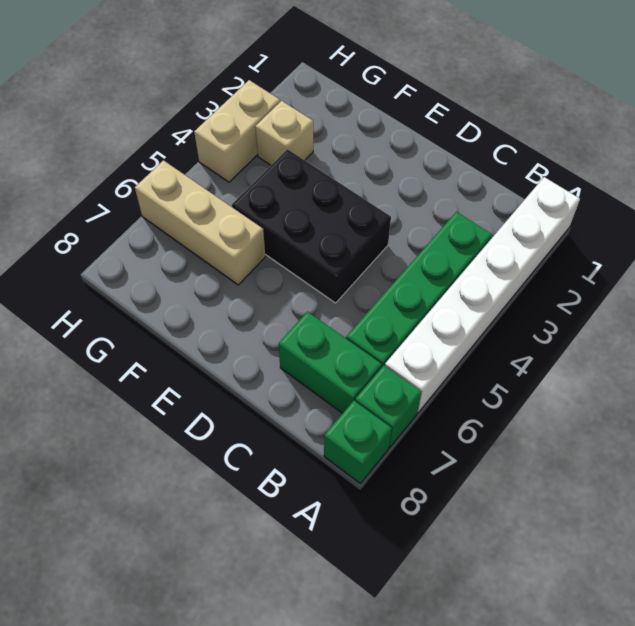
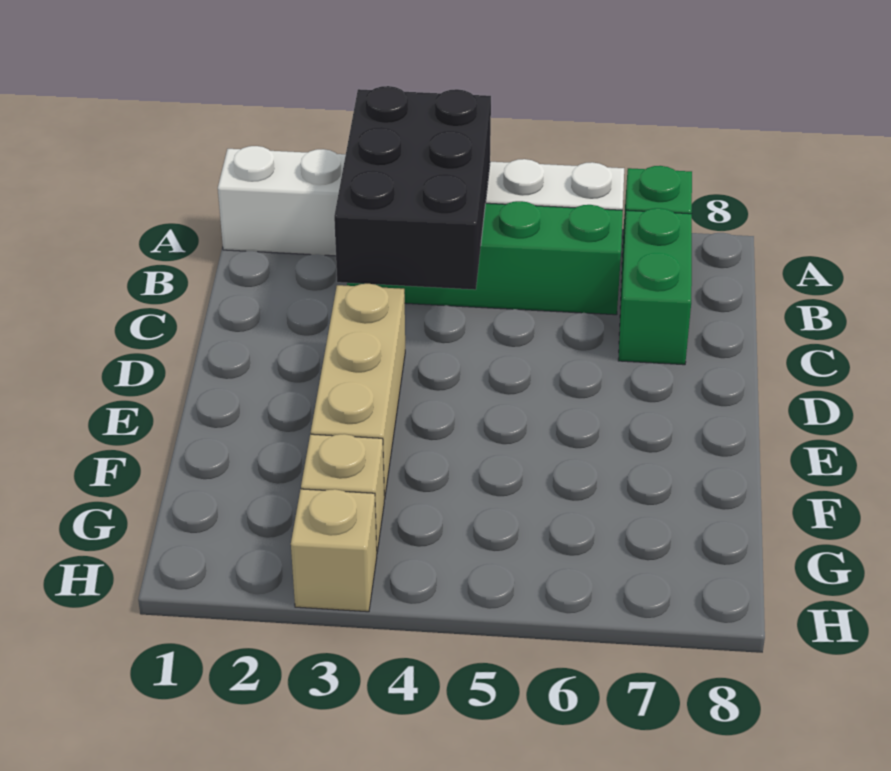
green 1x1 brick [324,401,392,484] -> none
black 2x3 brick [232,149,391,303] -> black 2x3 brick moved to [334,86,491,290]
tan 1x3 brick [135,161,265,285] -> tan 1x3 brick moved to [311,284,405,499]
tan 1x2 brick [194,80,280,182] -> tan 1x1 brick [291,489,377,612]

